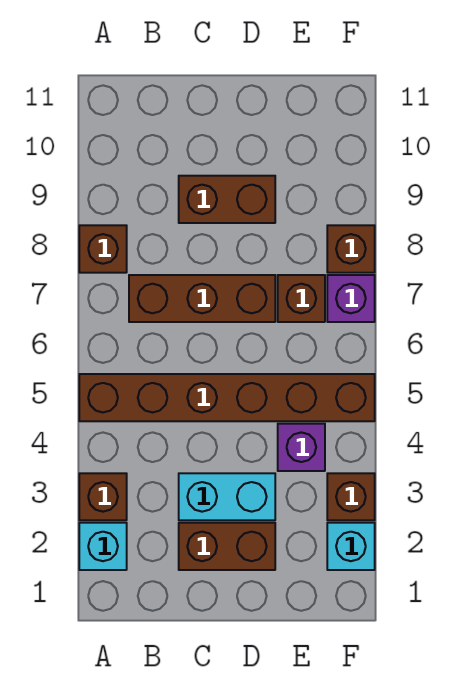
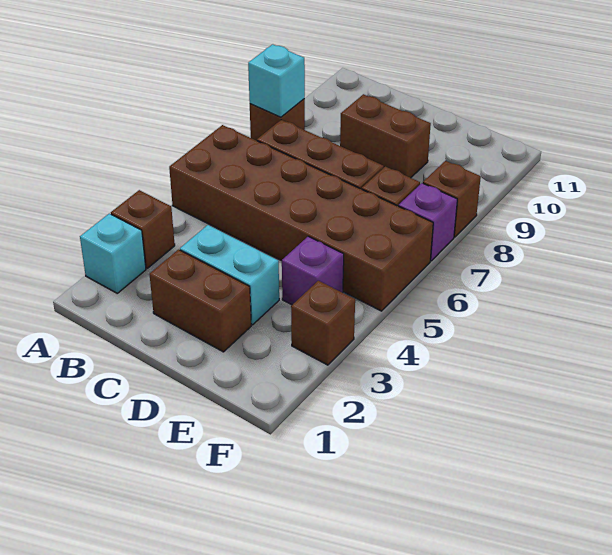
brown 1x6 brick [79,374,375,421] -> brown 2x6 brick [169,125,433,311]
cyan 1x1 brick [327,523,375,570] -> cyan 1x1 brick moved to [248,44,305,117]

